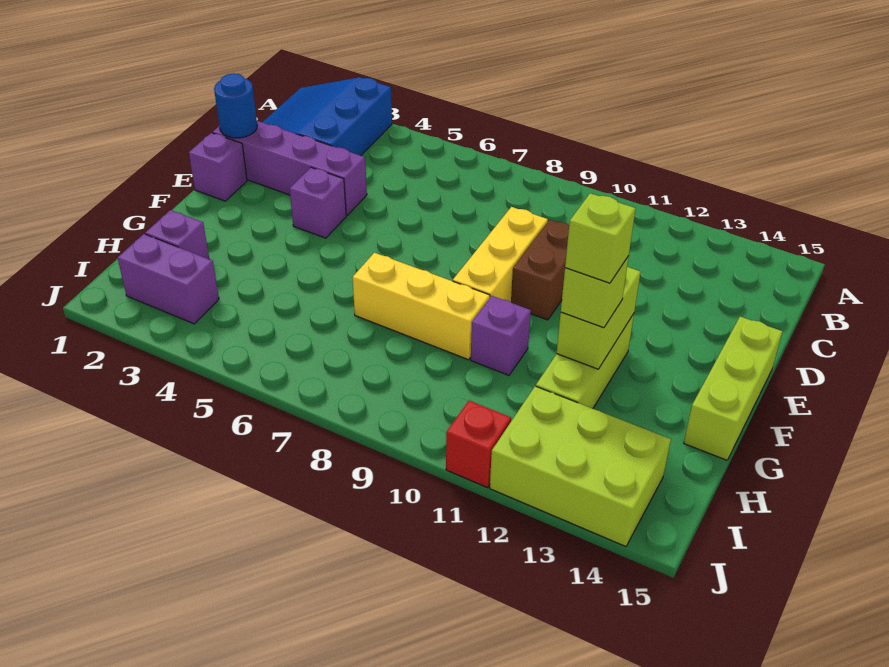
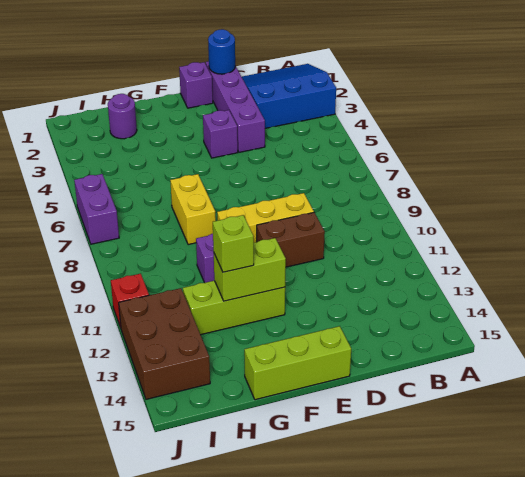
yellow 1x3 brick [352,253,490,360] -> yellow 1x2 brick [170,174,216,245]
lime 1x1 brick [565,193,636,283] -> none
purple 1x1 brick [145,210,209,259] -> purple 1x1 round brick [108,94,137,139]
purple 1x2 brick [118,234,219,324] -> purple 1x2 brick moved to [74,174,119,244]
lime 2x3 brick [490,386,671,547] -> brown 2x3 brick [119,288,210,399]

